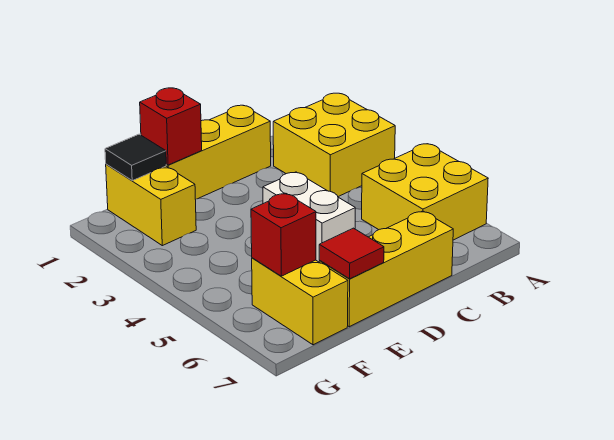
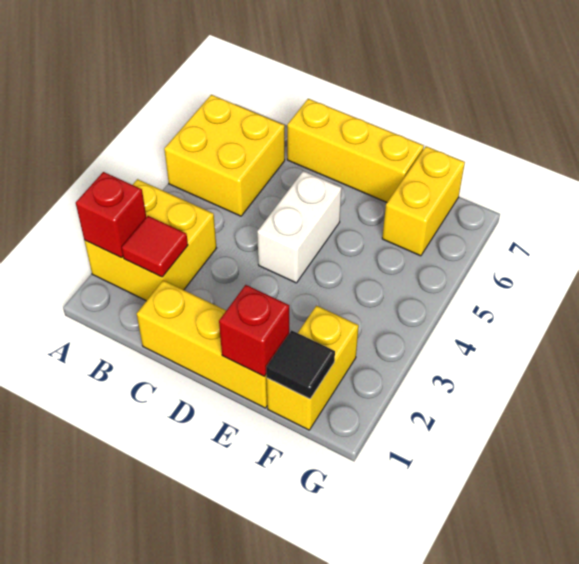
red 1x1 tile [319,228,384,279] -> red 1x1 tile moved to [122,216,188,277]
red 1x1 brick [251,193,316,276] -> red 1x1 brick moved to [76,172,146,258]

